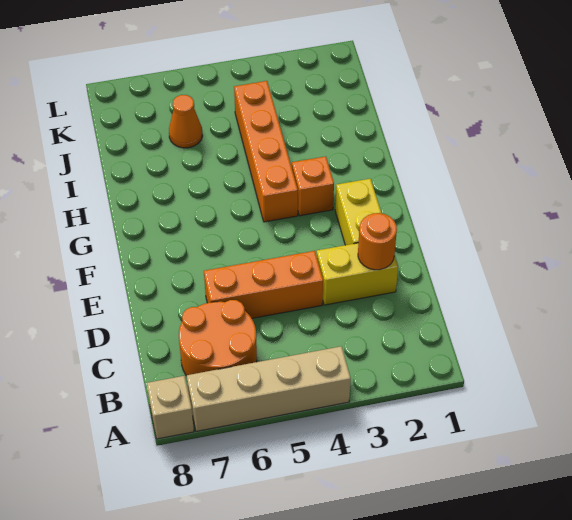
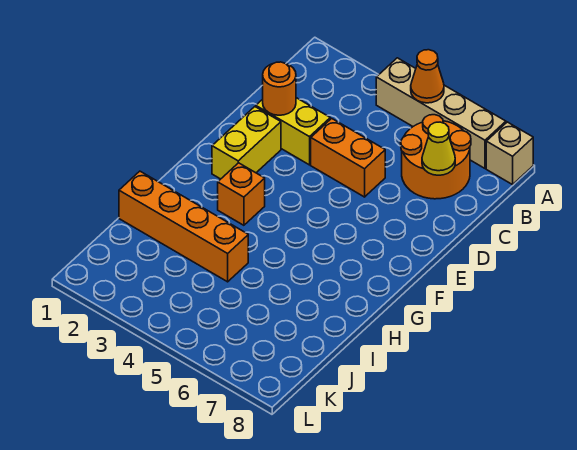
none -> yellow 1x1 cone [422,122,455,175]
orange 1x3 brick [204,251,323,318] -> orange 1x2 brick [311,118,385,197]
orange 1x4 brick [234,81,298,222] -> orange 1x4 brick turned to [119,171,248,282]
orange 1x1 cone [169,95,202,148] -> orange 1x1 cone moved to [411,50,444,103]

